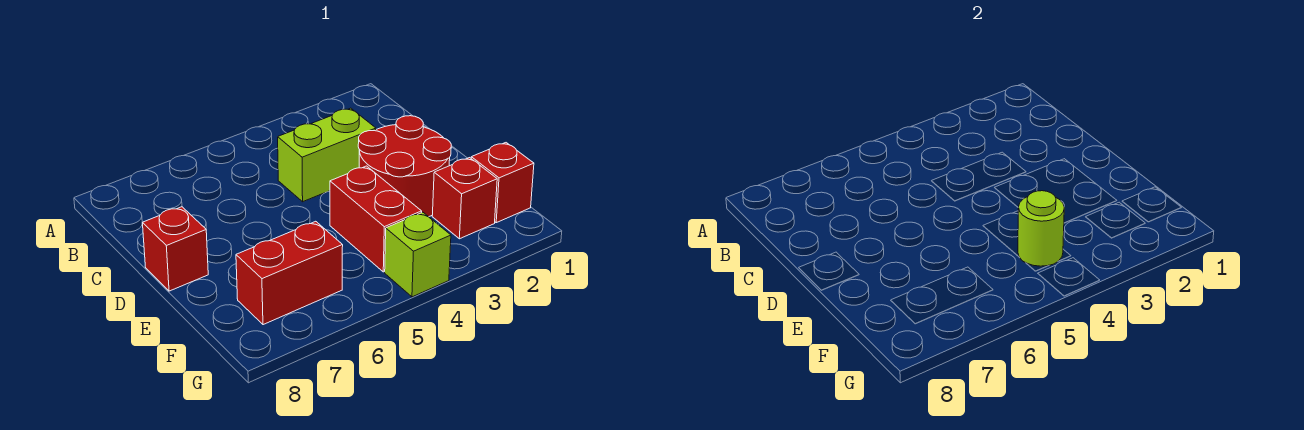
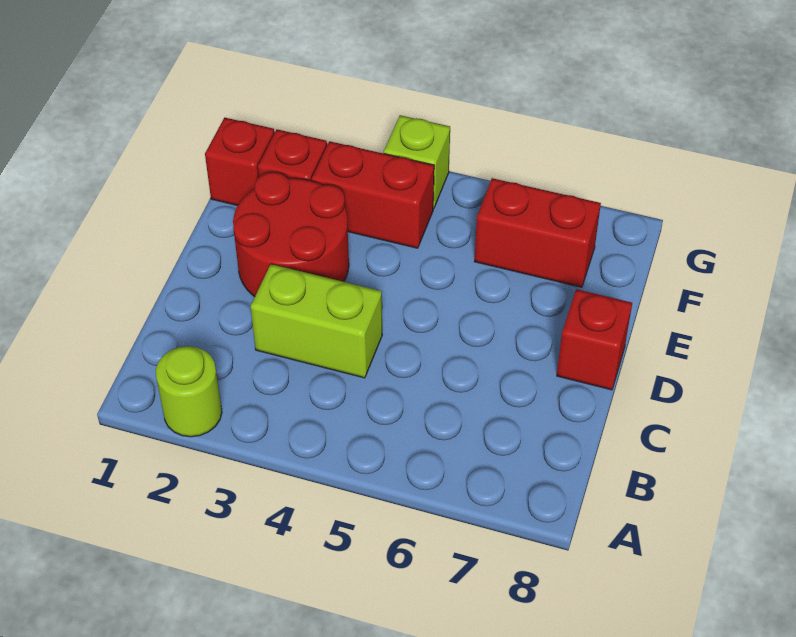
red 1x2 brick [330,166,422,272] -> red 1x2 brick turned to [312,141,434,248]
lime 1x1 round brick [1018,191,1064,266] -> lime 1x1 round brick moved to [156,346,222,437]

